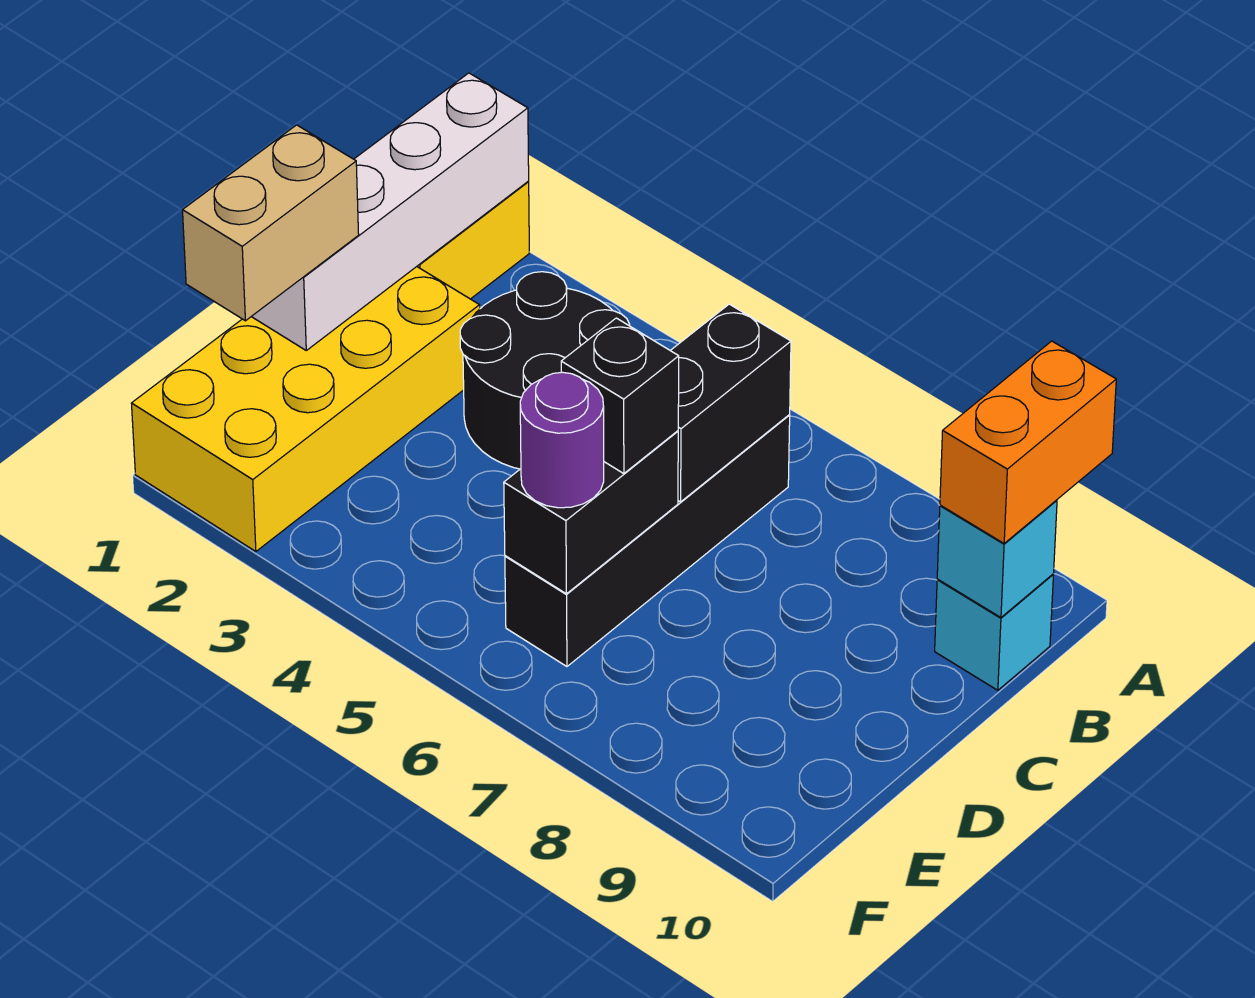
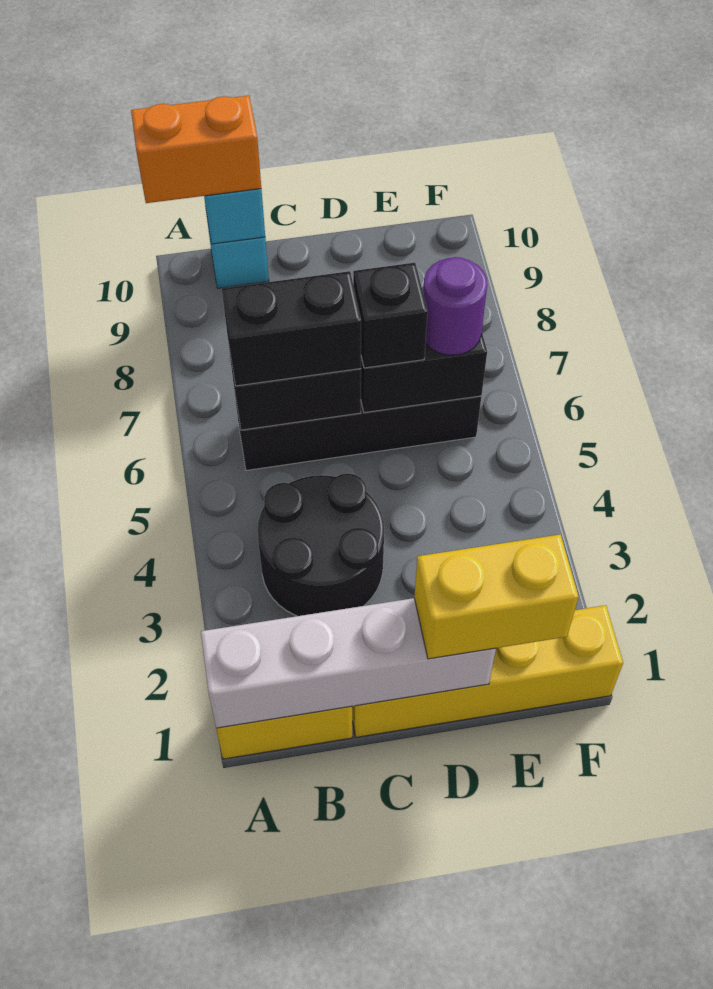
none -> black 1x2 brick [222,271,361,386]
yellow 2x4 brick [131,267,480,552] -> yellow 1x4 brick [352,605,623,737]
tan 1x2 brick [183,125,359,321] -> yellow 1x2 brick [414,535,578,659]

